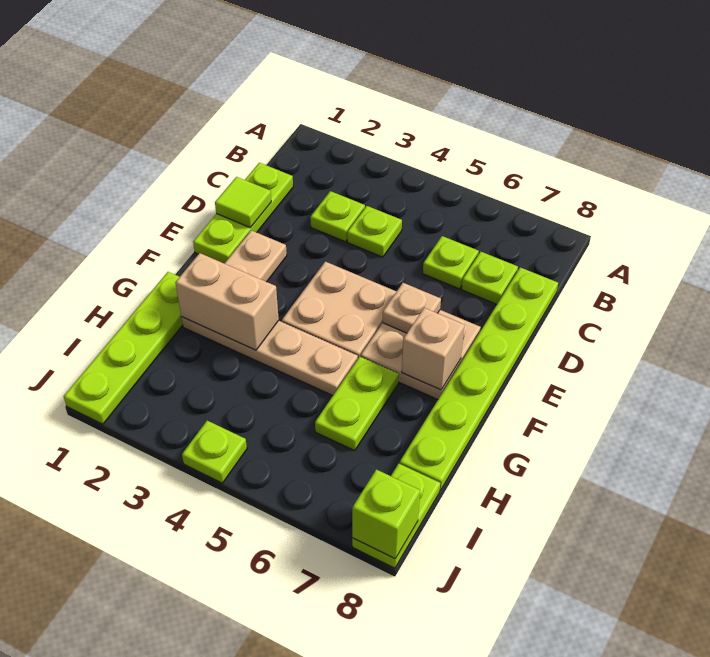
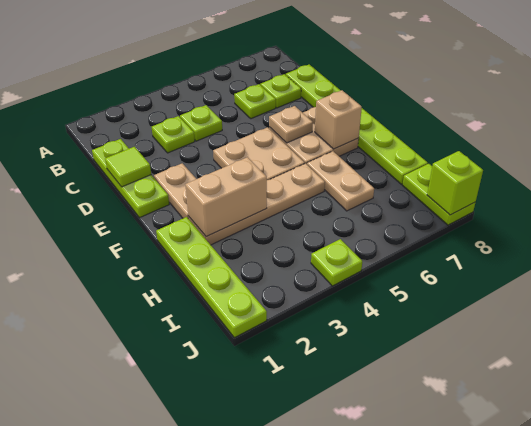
lime 1x2 plate [315,357,399,451] -> tan 1x2 plate [307,151,374,211]

